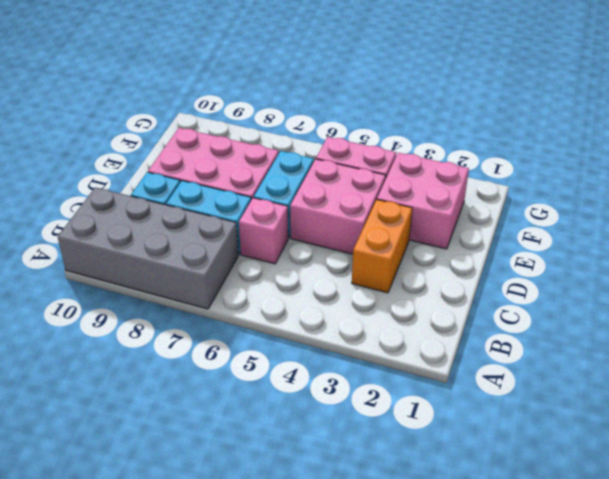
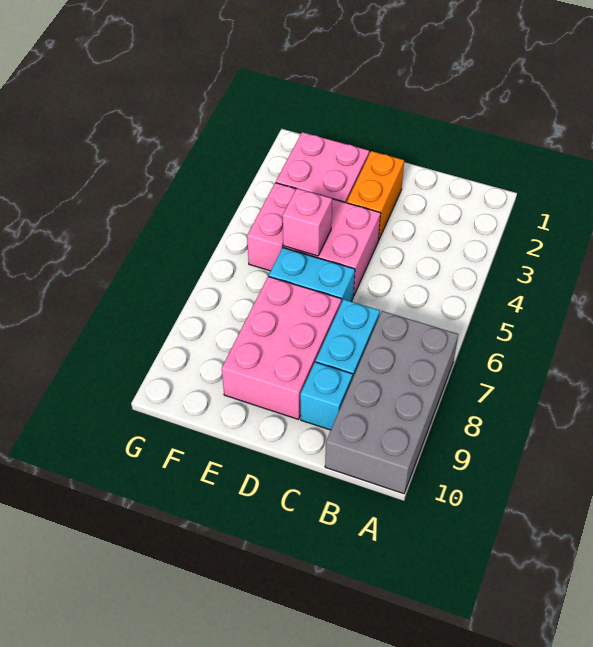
orange 1x2 brick [352,200,412,293] -> orange 1x2 brick turned to [347,151,404,240]
pink 1x1 brick [239,198,288,264] -> pink 1x1 brick moved to [283,188,332,256]

